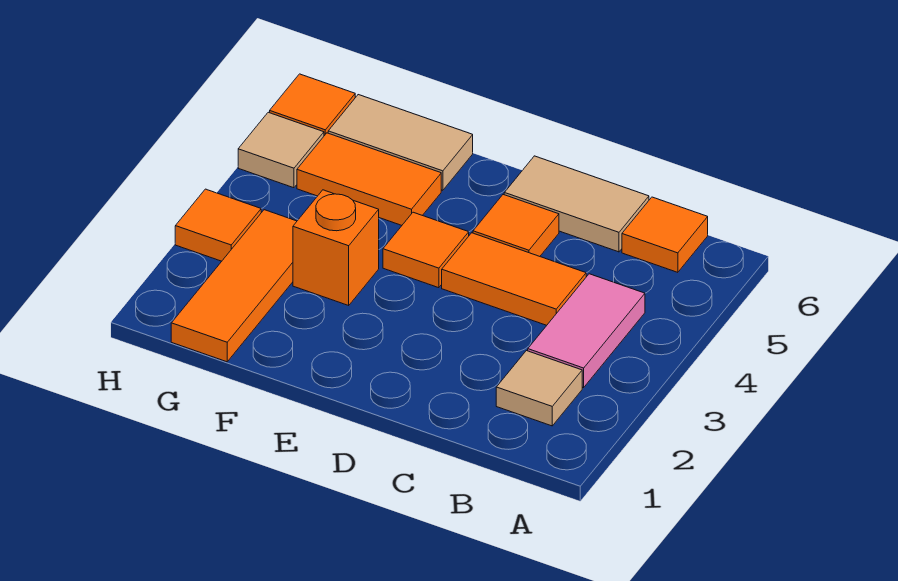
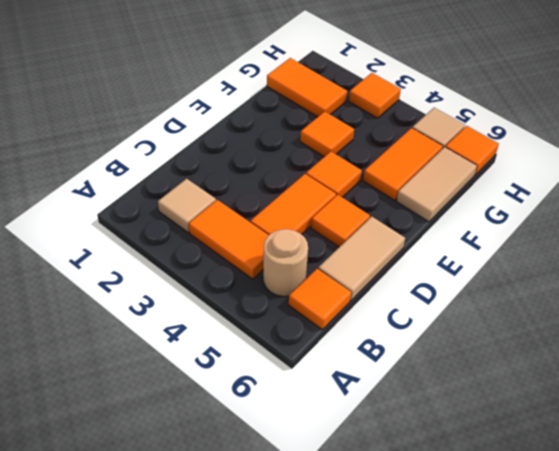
pink 1x2 tile [528,274,645,388] -> orange 1x2 tile [189,200,268,279]
none -> tan 1x1 round brick [263,229,308,297]
orange 1x1 brick [293,190,379,305] -> orange 1x1 tile [300,112,354,157]
orange 1x3 tile [171,210,297,362] -> orange 1x2 tile [267,58,347,117]

